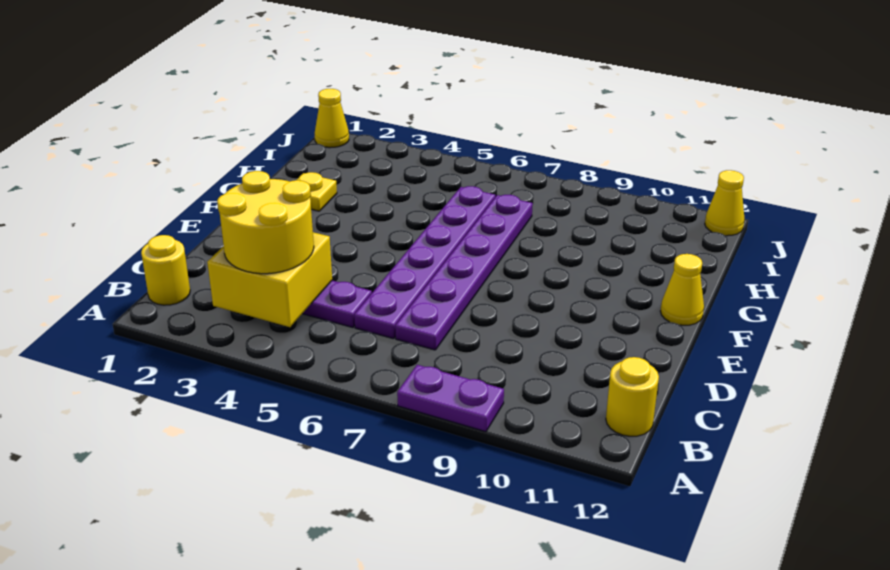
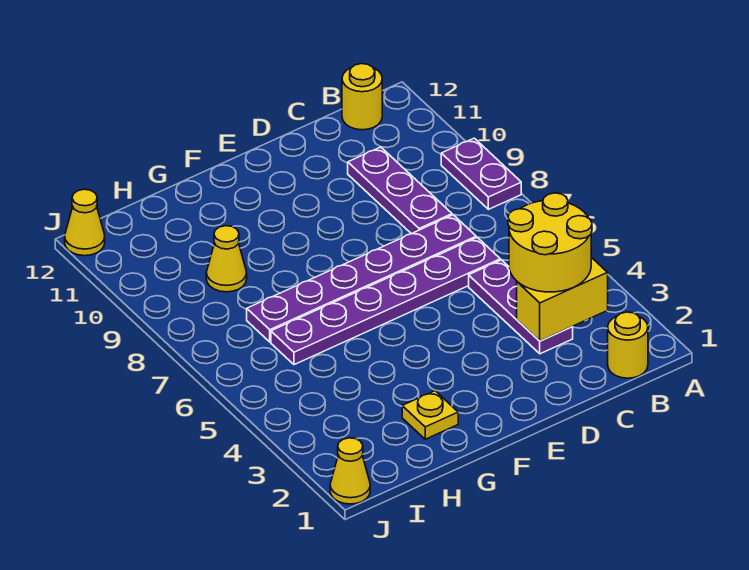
yellow 2x2 brick [207,232,332,327] -> yellow 1x2 brick [517,257,608,341]
none -> purple 1x3 plate [348,147,452,234]
yellow 1x1 cone [660,254,704,325] -> yellow 1x1 cone moved to [206,226,247,292]

